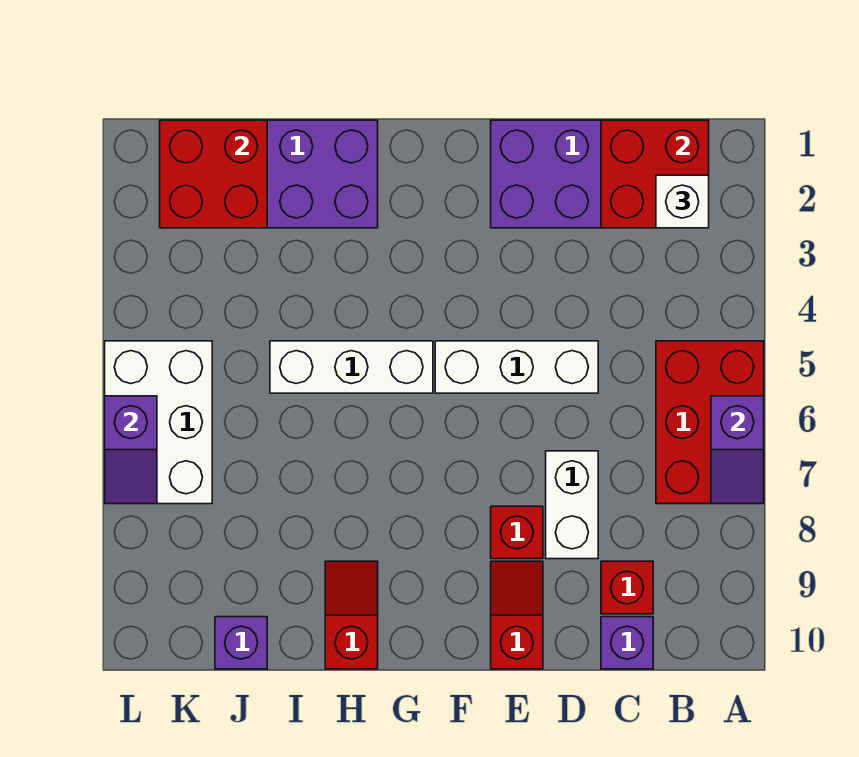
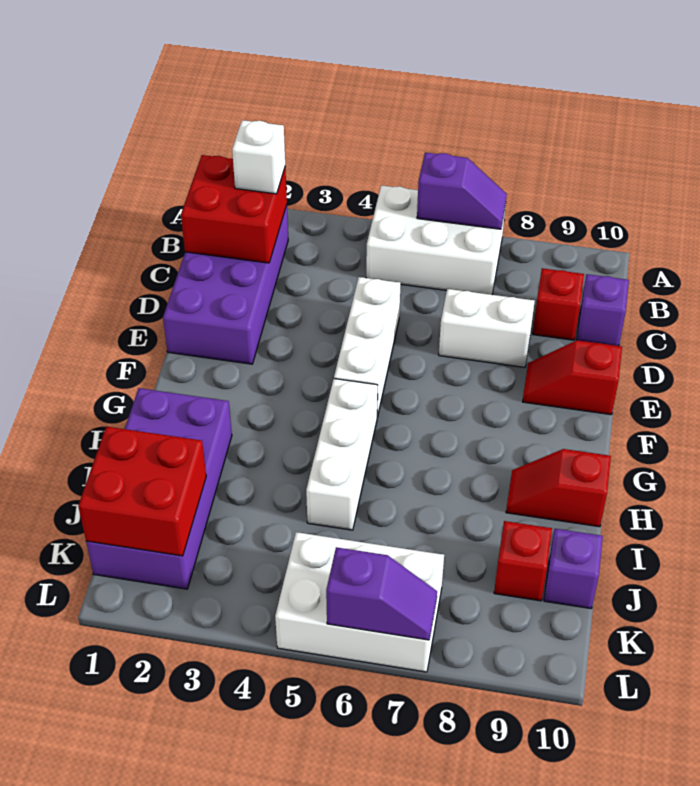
red 2x3 brick [656,341,764,504] -> white 2x3 brick [366,185,506,295]
red 1x1 brick [491,506,543,559] -> red 1x1 brick moved to [494,521,552,601]

